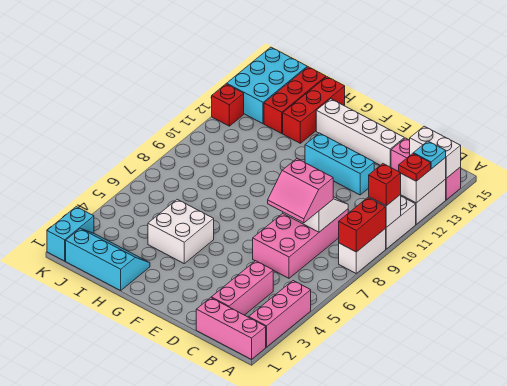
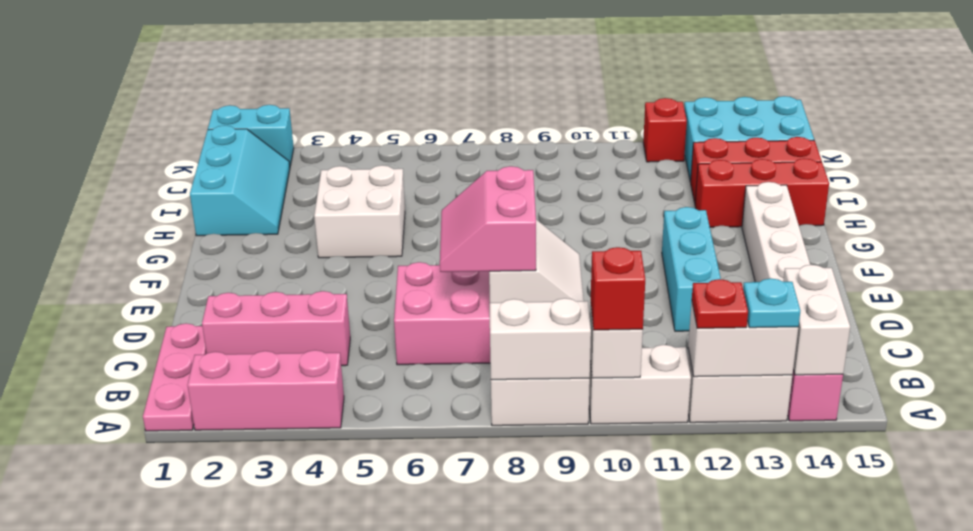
pink 1x3 brick [196,298,266,359] -> pink 1x3 plate [143,323,207,431]
red 1x2 brick [339,198,386,252] -> white 1x2 brick [490,298,591,380]

